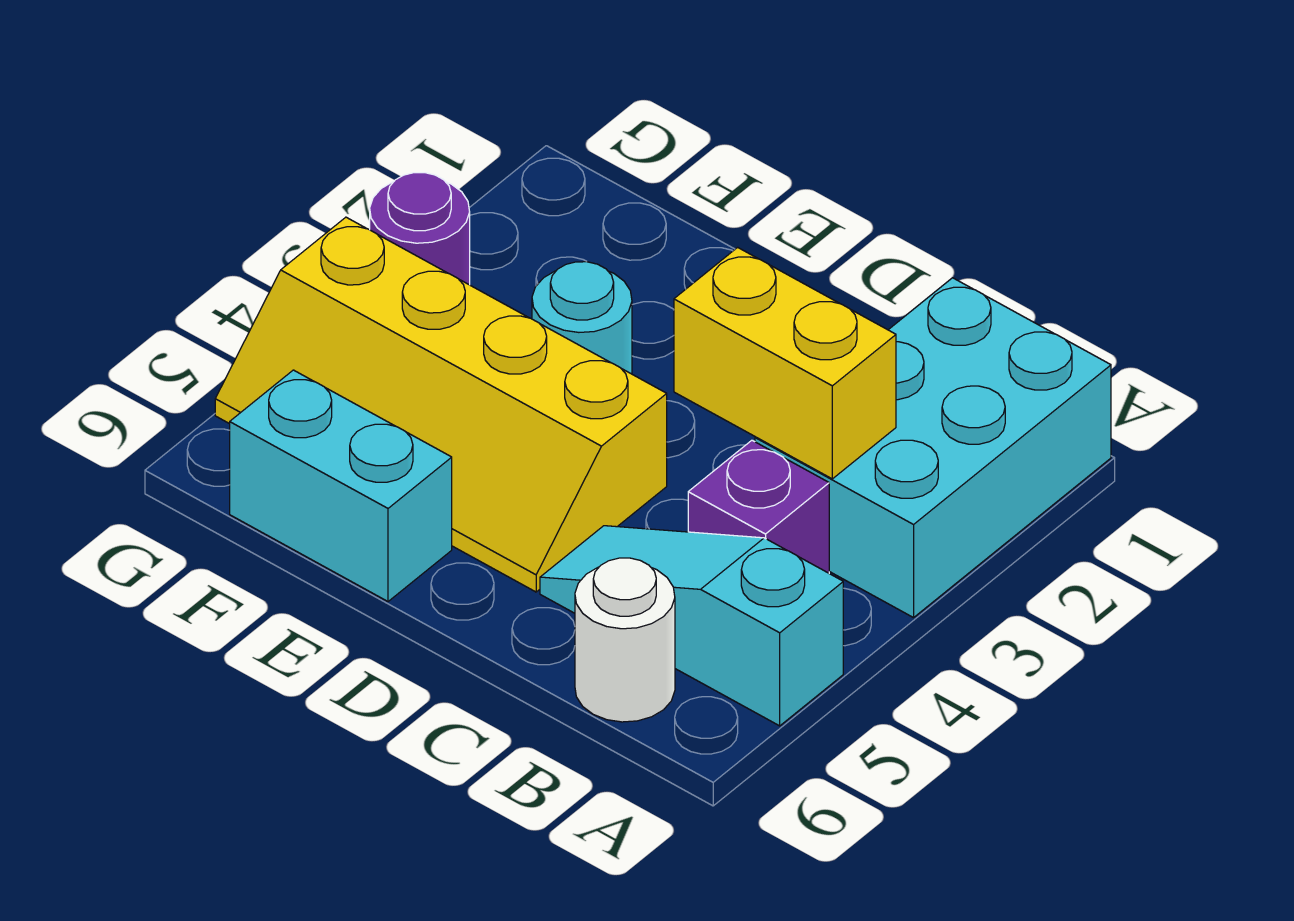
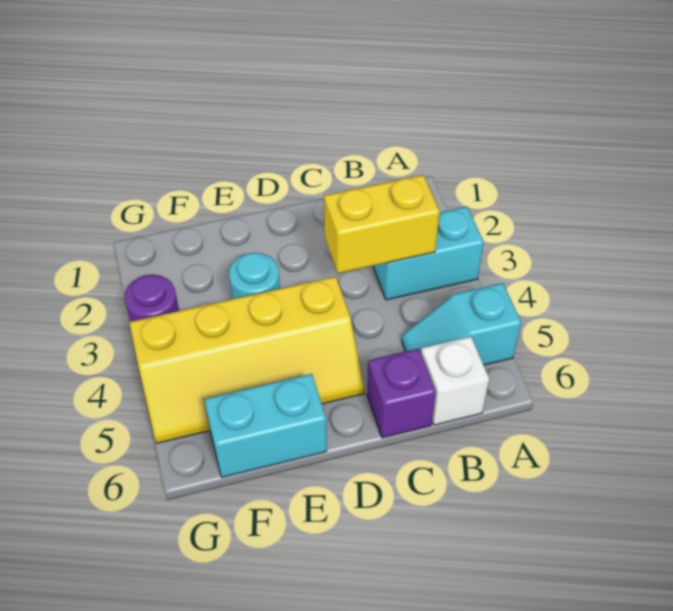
cyan 2x3 brick [755,278,1111,618] -> cyan 1x2 brick [373,207,484,300]
cyan 1x3 slope [540,526,843,726] -> cyan 1x2 slope [402,283,521,365]
purple 1x1 brick [688,440,829,573] -> purple 1x1 brick moved to [367,349,436,438]
white 1x1 round brick [575,558,675,722] -> white 1x1 brick [421,336,489,425]

